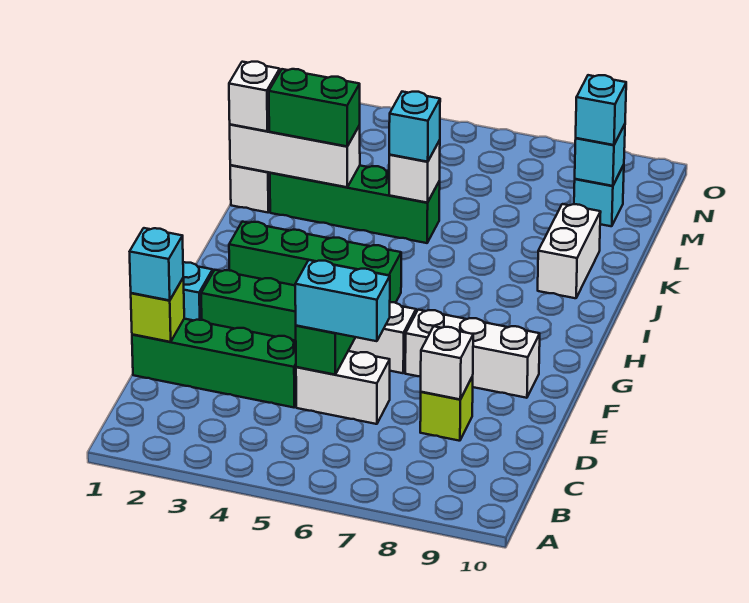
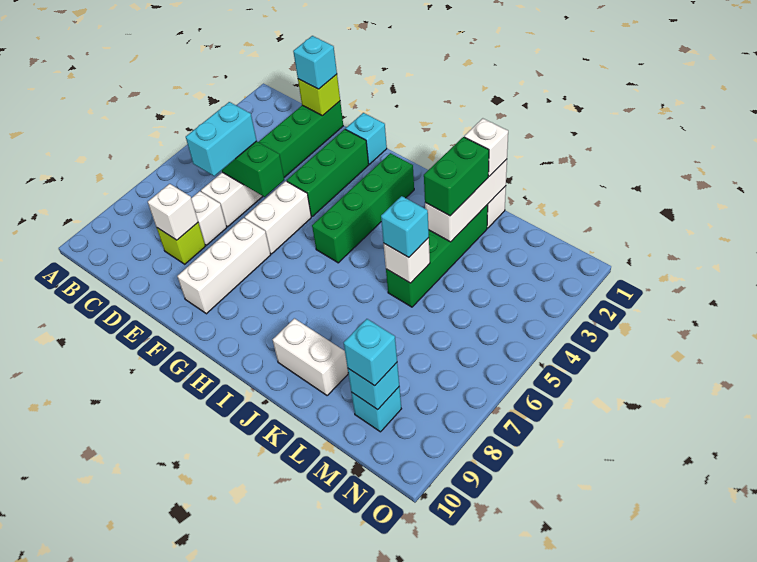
none -> white 1x1 brick [191,191,227,245]

